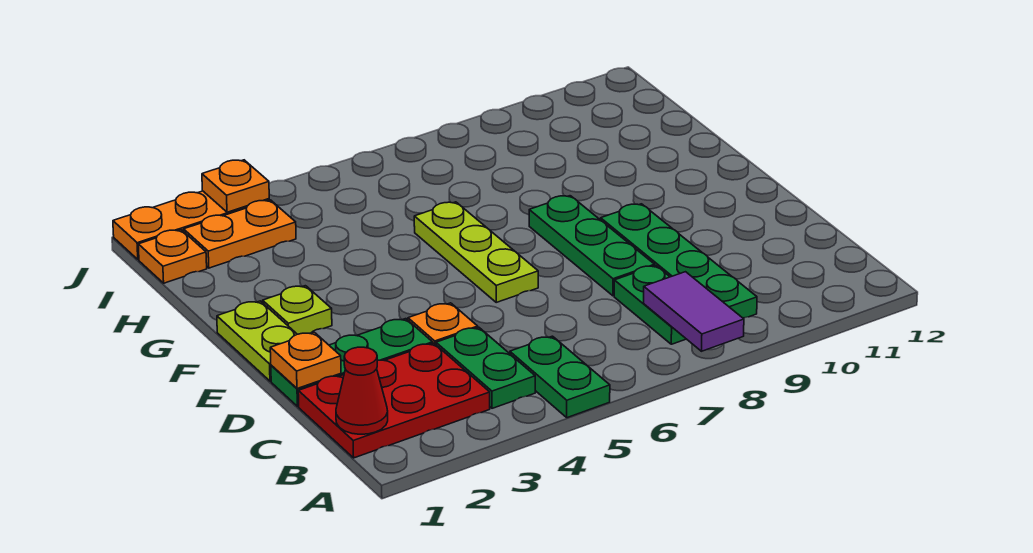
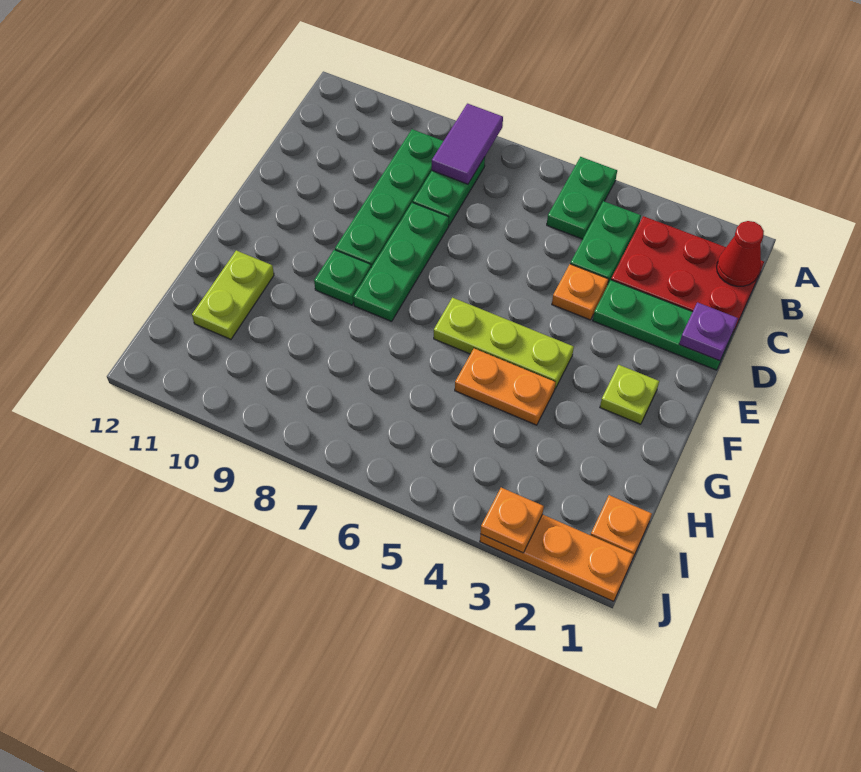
orange 1x1 plate [270,332,341,389] -> purple 1x1 plate [679,302,738,361]
lime 1x2 plate [217,301,297,381] -> lime 1x2 plate moved to [192,250,274,339]
lime 1x3 plate [414,202,538,302] -> lime 1x3 plate turned to [434,298,574,388]
none -> green 1x1 plate [314,250,371,305]
orange 1x2 plate [184,200,296,268] -> orange 1x2 plate moved to [455,348,556,425]

